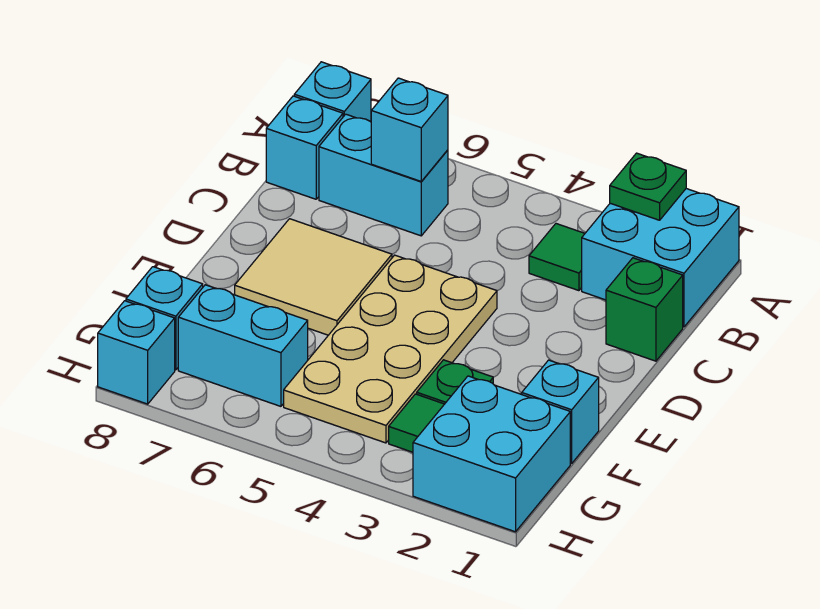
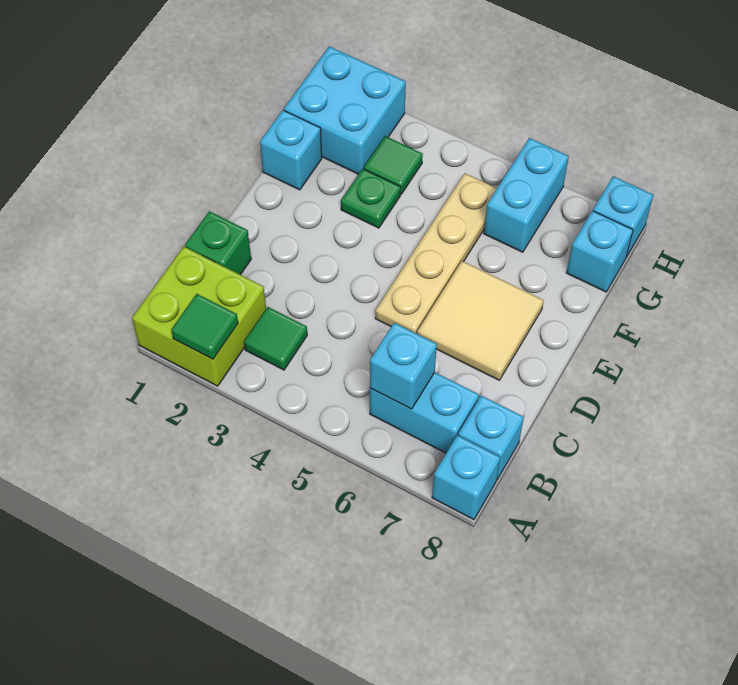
cyan 2x2 brick [582,189,739,327] -> lime 2x2 brick [132,247,266,386]
green 1x1 plate [610,153,686,220] -> green 1x1 tile [171,294,238,359]
tan 2x4 plate [284,255,497,443] -> tan 1x4 plate [375,173,497,334]
cyan 1x2 brick [178,285,308,406] -> cyan 1x2 brick turned to [484,138,569,252]

